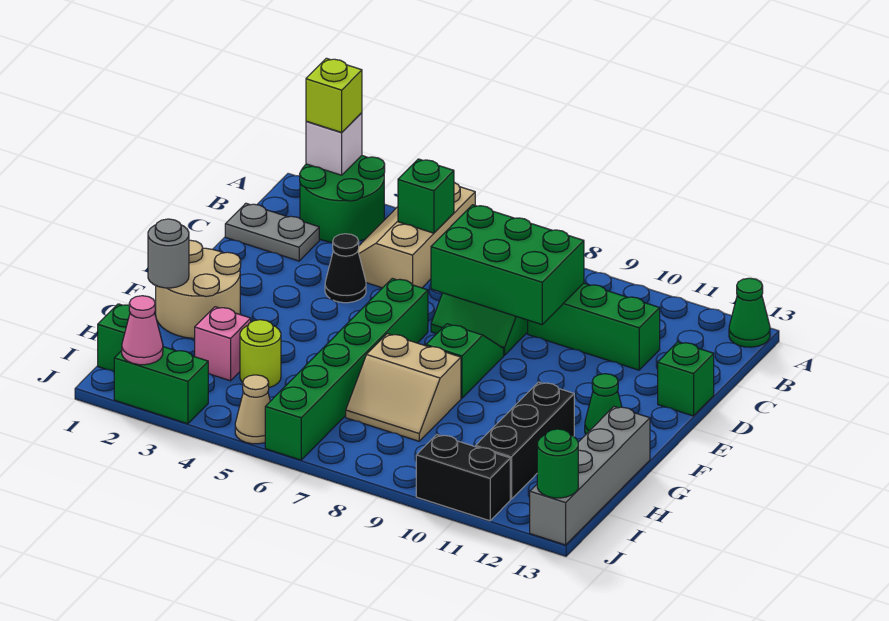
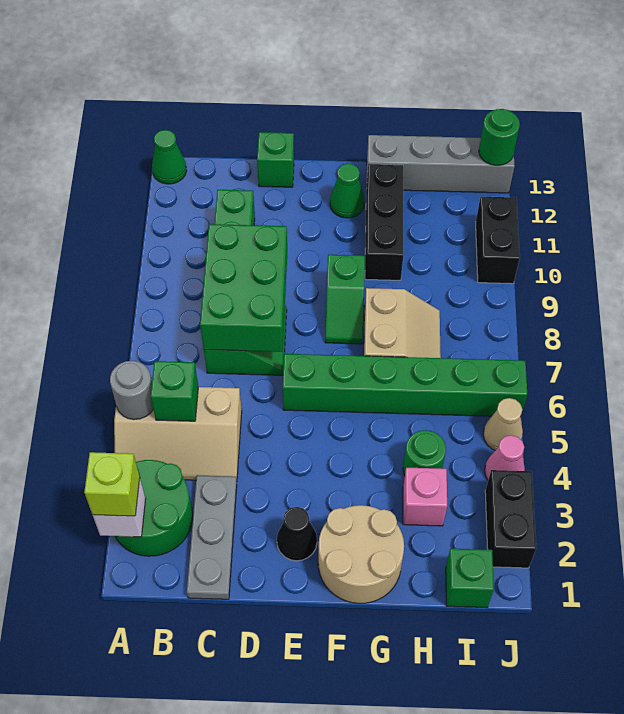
grey 1x2 plate [225,203,319,261] -> grey 1x3 plate [187,475,237,599]
black 1x1 cone [325,234,366,303] -> black 1x1 cone moved to [277,507,317,561]
green 1x2 slope [426,324,504,398] -> green 1x2 slope turned to [325,255,365,344]
grey 1x1 round brick [148,219,189,288] -> grey 1x1 round brick moved to [110,361,153,419]
black 1x3 brick [476,382,574,499] -> black 1x3 brick turned to [365,164,403,280]
lime 1x1 round brick [240,320,281,388] -> green 1x1 round brick [403,430,446,475]
green 1x2 brick [114,347,208,424] -> black 1x2 brick [485,470,536,568]
pink 1x1 cone [122,296,163,365] -> pink 1x1 cone moved to [485,435,525,480]

